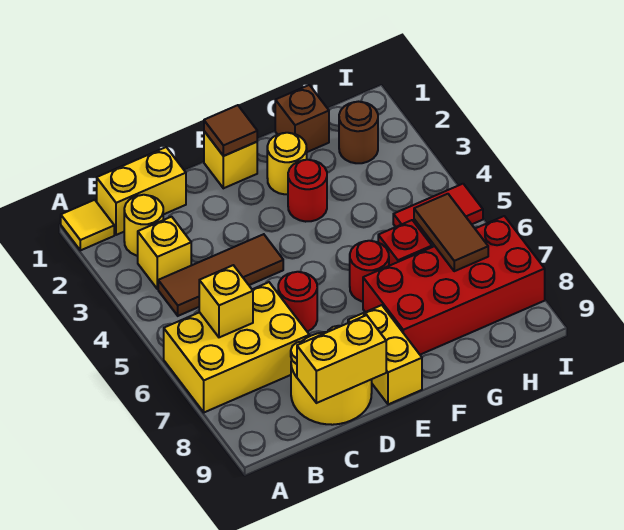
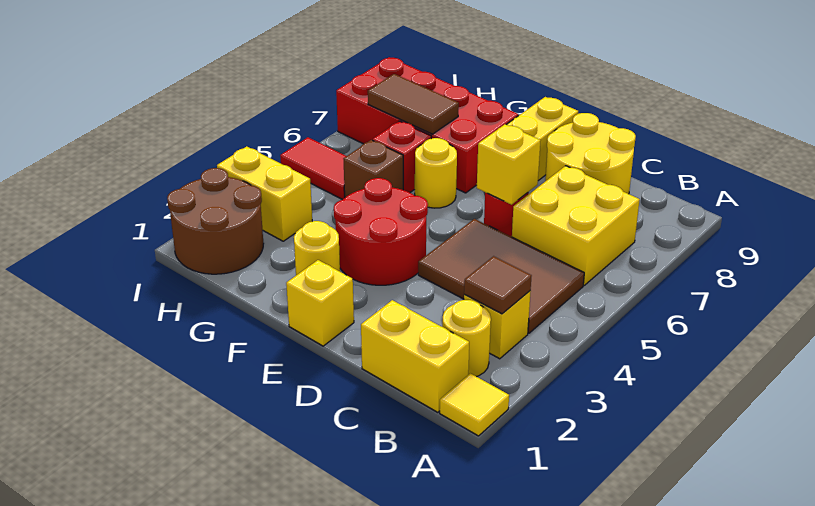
yellow 2x3 brick [164,282,309,412] -> yellow 2x2 brick [512,166,640,285]
brown 1x3 tile [158,234,283,316] -> brown 2x3 tile [418,219,584,333]
yellow 1x1 brick [199,265,253,337] -> yellow 1x1 brick moved to [477,124,541,205]
yellow 1x2 brick [297,315,386,403] -> yellow 1x2 brick moved to [217,146,312,241]
brown 1x1 tile [204,105,257,156] -> brown 1x1 tile moved to [464,256,531,314]
red 1x1 round brick [288,160,327,222] -> red 2x2 round brick [334,178,428,285]
red 1x1 round brick [350,241,389,302] -> yellow 1x1 round brick [415,138,457,208]
brown 1x1 brick [275,85,329,152] -> brown 1x1 brick moved to [343,140,403,197]
brown 1x1 round brick [339,102,378,163] -> brown 2x2 round brick [167,168,264,274]
brown 1x2 tile [414,194,488,271] -> brown 1x2 tile turned to [368,74,459,134]

